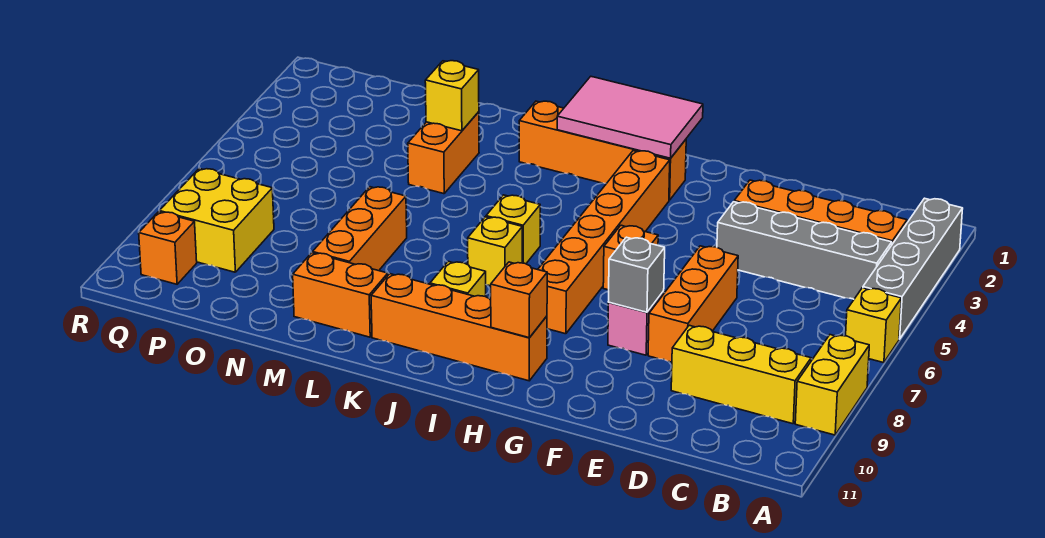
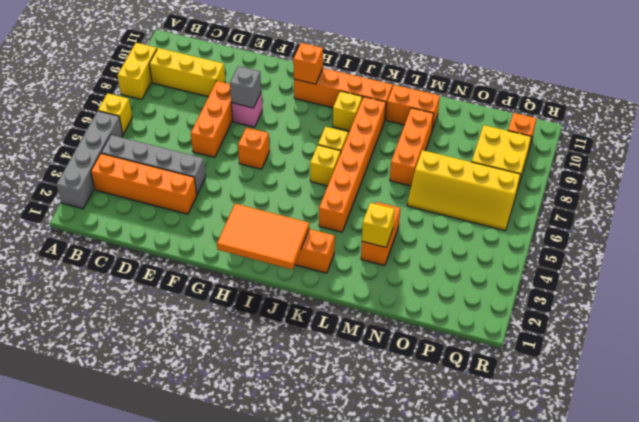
pink 2x3 tile [557,76,703,158] -> orange 2x3 tile [217,204,309,269]
orange 1x6 brick [538,151,670,334] -> orange 1x6 brick moved to [319,97,386,232]
none -> yellow 2x4 slope [407,150,520,231]

